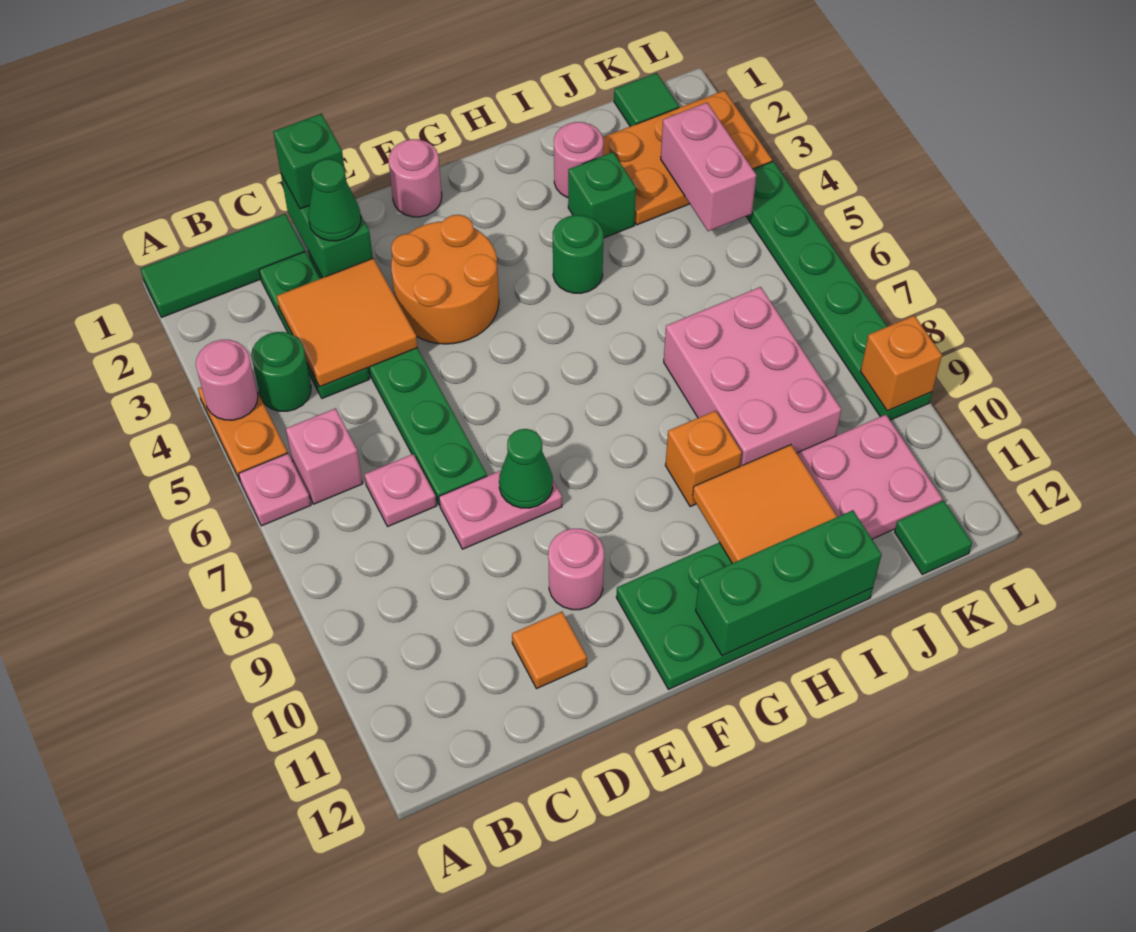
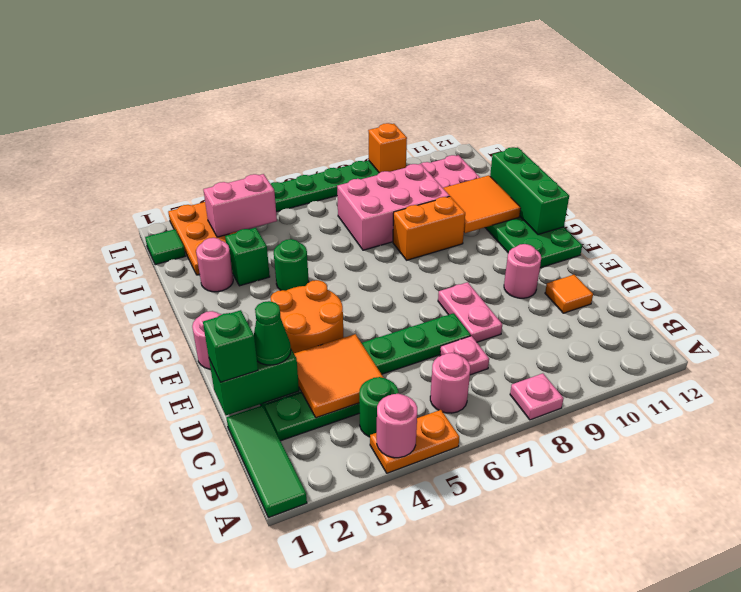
pink 1x1 plate [239,453,311,526] -> pink 1x1 plate moved to [510,373,564,420]
pink 1x1 brick [286,408,363,504] -> pink 1x1 round brick [430,353,470,413]
green 1x1 cone [499,429,553,508] -> none
orange 1x1 brick [665,411,742,506] -> orange 1x2 brick [393,196,465,260]
green 1x1 tile [895,501,972,574] -> none

